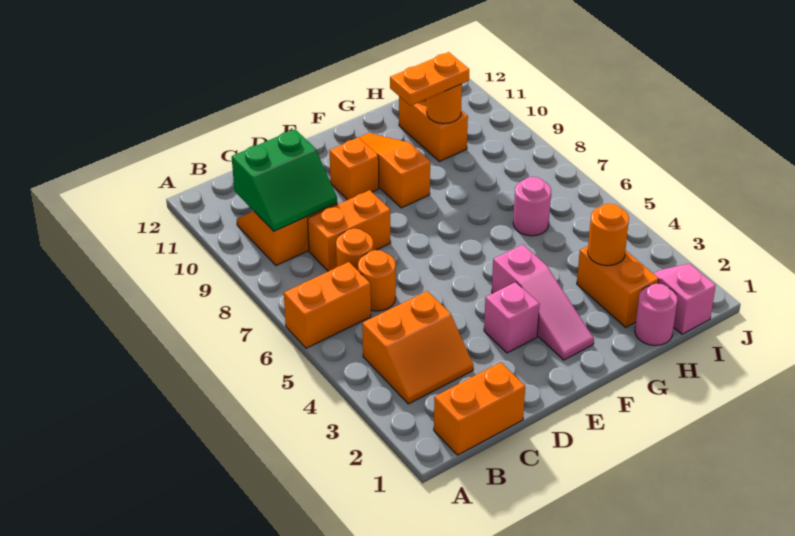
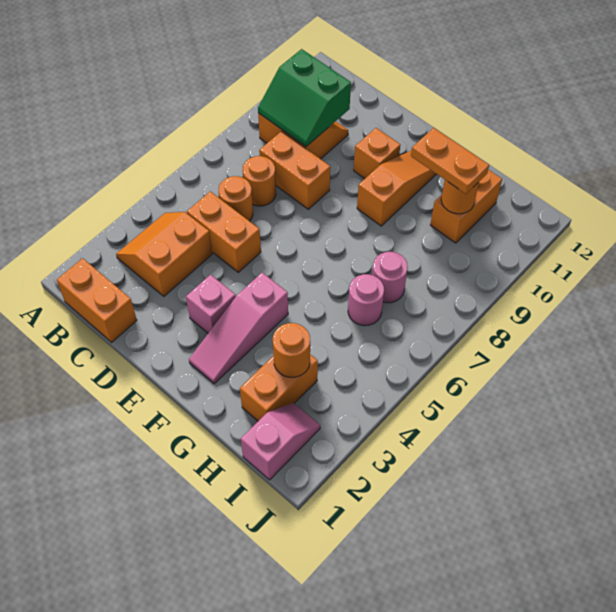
orange 1x2 brick [284,262,371,348] -> orange 1x2 brick moved to [187,191,261,272]
orange 2x2 slope [362,291,473,404] -> orange 2x2 slope turned to [116,212,212,296]
pink 1x1 round brick [635,284,677,346] -> pink 1x1 round brick moved to [372,252,408,303]

